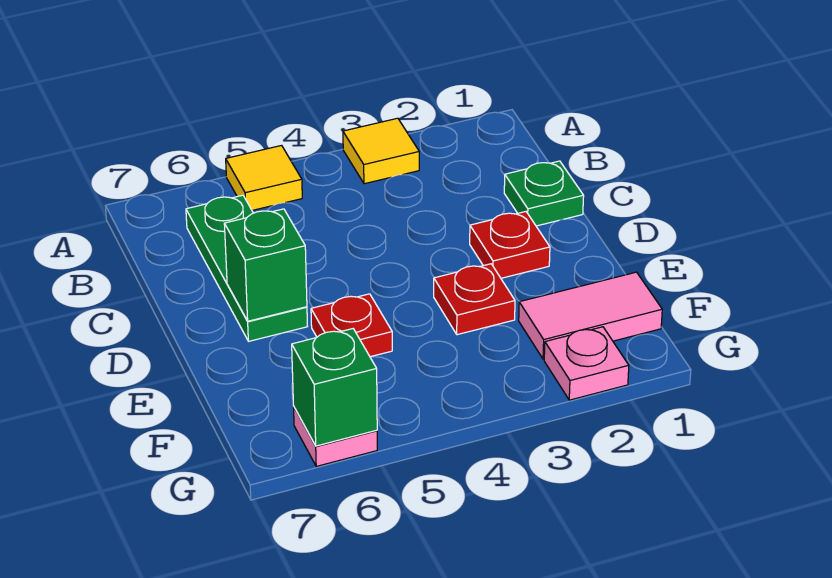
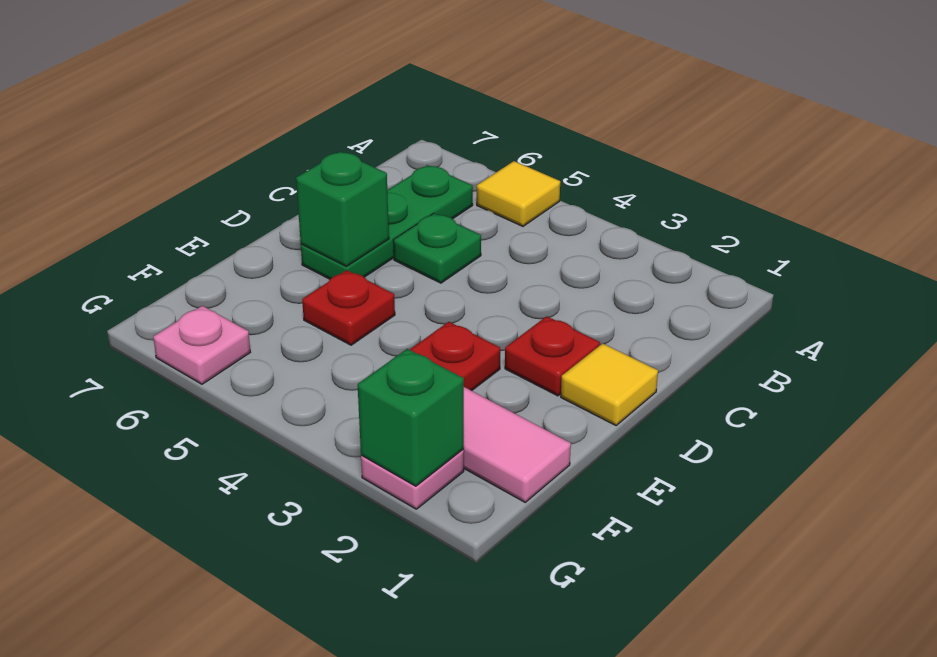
yellow 1x1 tile [343,118,419,184] -> yellow 1x1 tile moved to [561,343,658,425]
green 1x1 plate [504,161,584,226] -> green 1x1 plate moved to [393,213,481,283]
green 1x1 brick [292,329,377,446] -> green 1x1 brick moved to [358,349,464,486]

